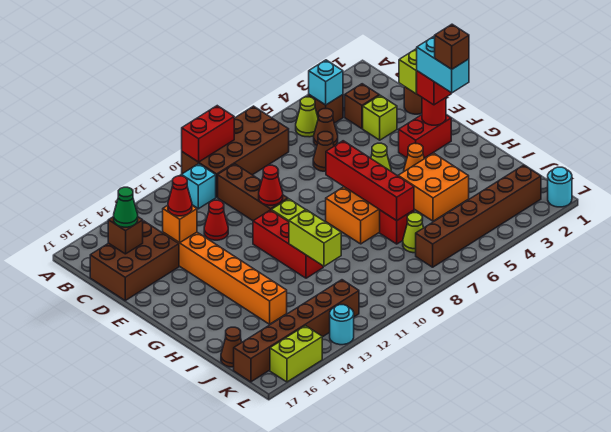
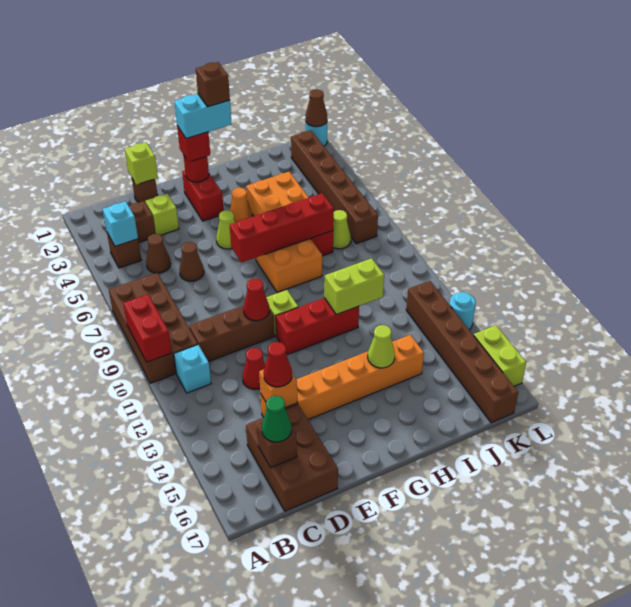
lime 1x1 cone [296,97,318,137] -> lime 1x1 cone moved to [368,325,395,368]
brown 1x1 cone [221,327,242,367] -> brown 1x1 cone moved to [306,89,327,127]

